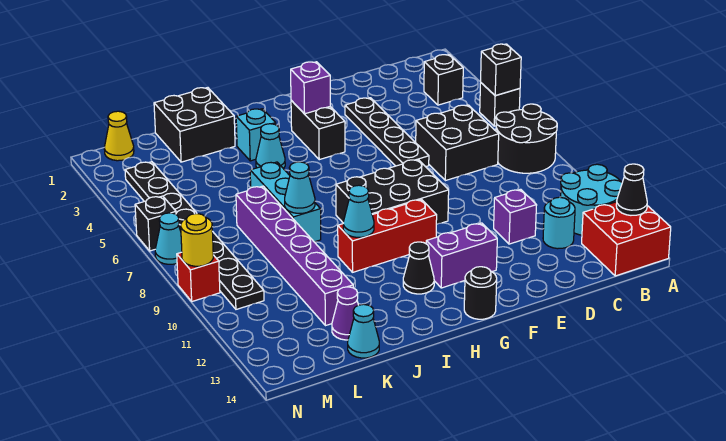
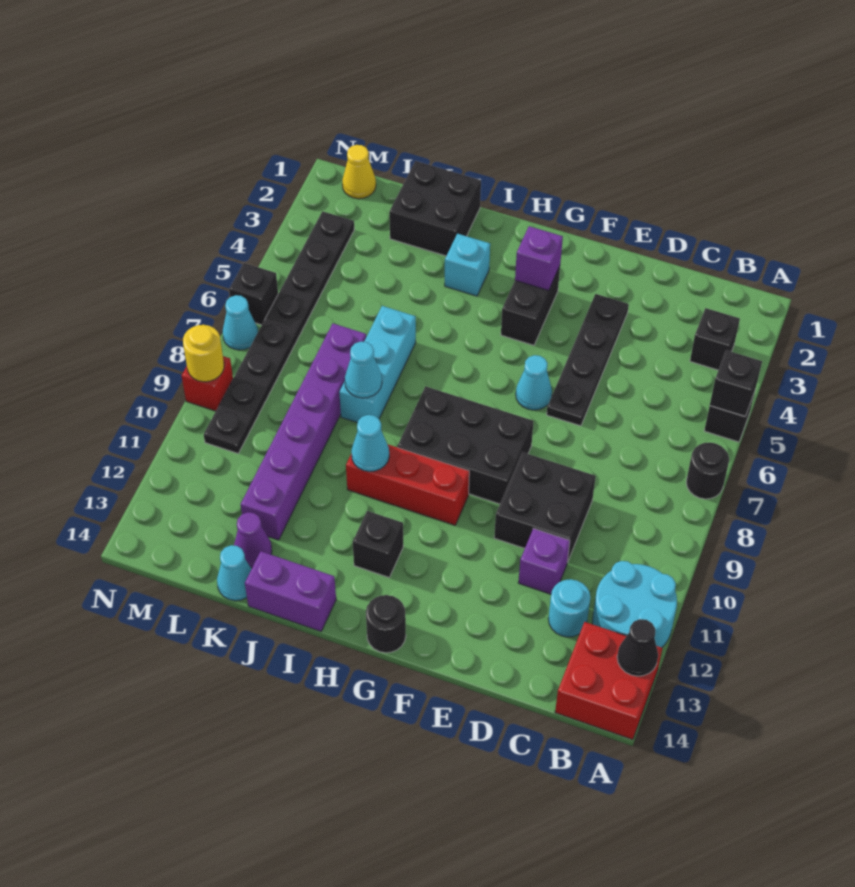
black 2x2 round brick [496,104,557,173] -> black 1x1 round brick [686,442,729,499]
black 2x2 brick [416,105,499,181] -> black 2x2 brick moved to [494,452,596,562]
purple 1x2 brick [426,223,497,288] -> purple 1x2 brick moved to [245,551,336,631]
black 1x1 cone [403,242,434,294] -> black 1x1 brick [353,511,403,577]
cyan 1x1 cone [256,124,285,169] -> cyan 1x1 cone moved to [516,355,552,410]

